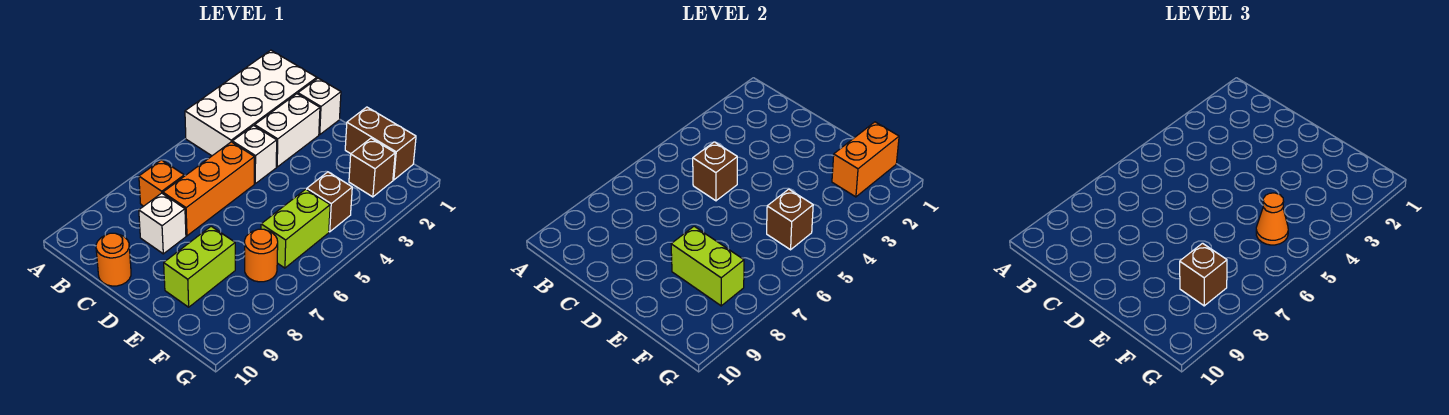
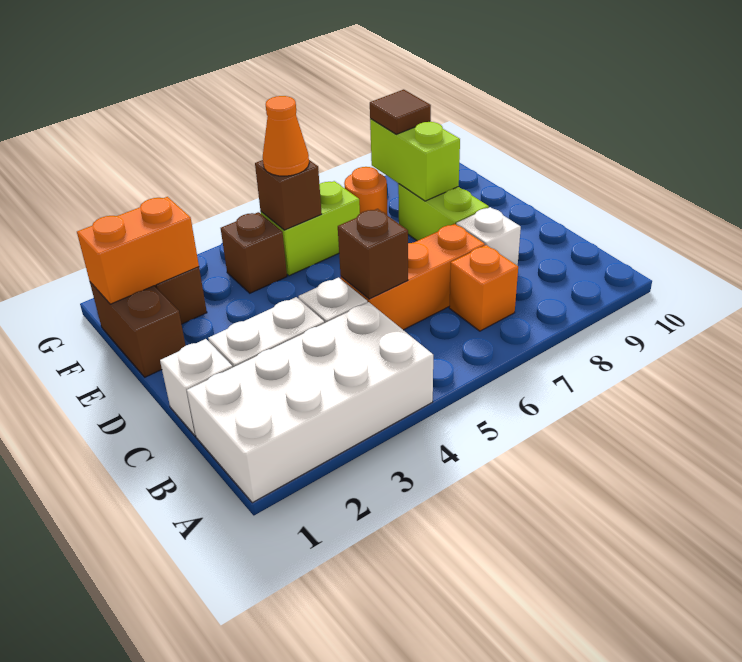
orange 1x1 round brick [96,233,131,286] -> none
lime 1x2 brick [164,226,235,307] -> lime 1x2 brick turned to [398,184,489,241]
brown 1x1 brick [1180,243,1227,306] -> brown 1x1 tile [370,90,431,134]

